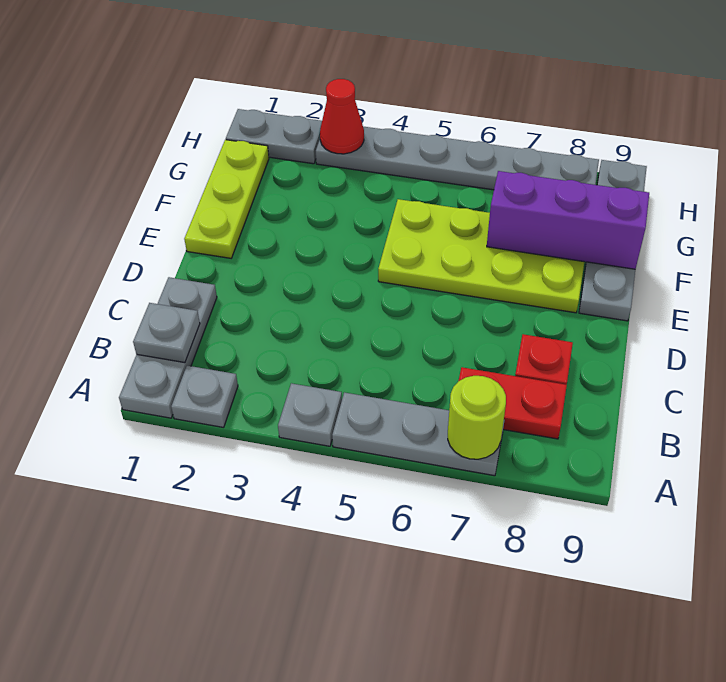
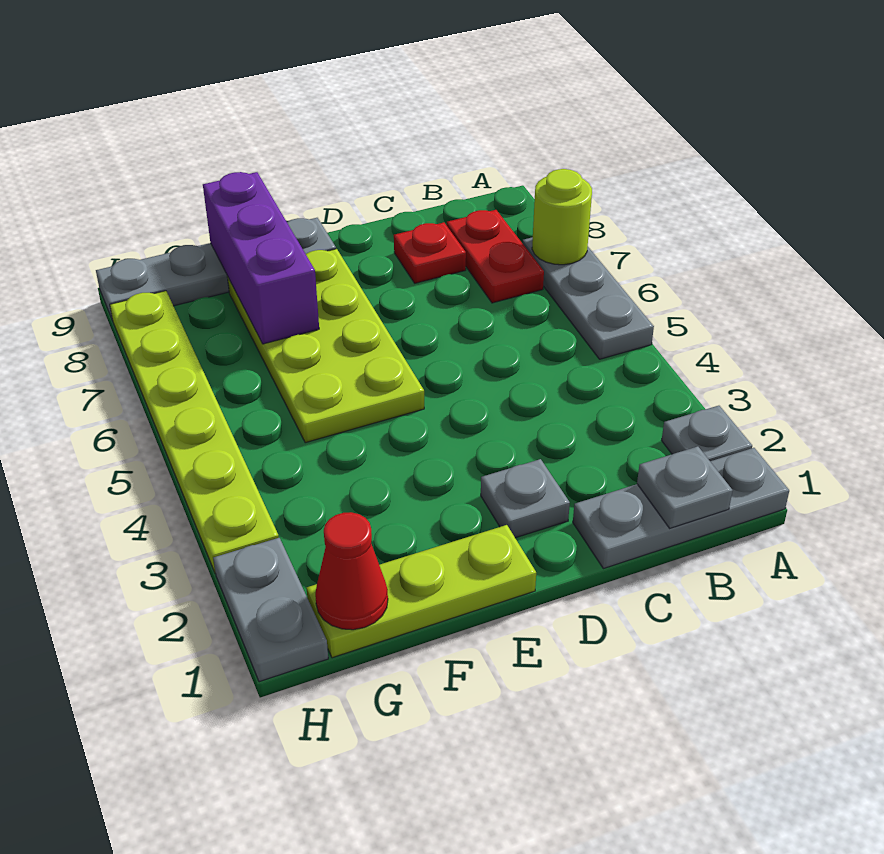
grey 1x1 plate [278,383,342,446] -> grey 1x1 plate moved to [481,459,570,538]
grey 1x6 plate [316,127,599,190] -> lime 1x6 plate [110,291,279,574]
red 1x1 cone [320,79,364,154] -> red 1x1 cone moved to [315,512,388,630]

